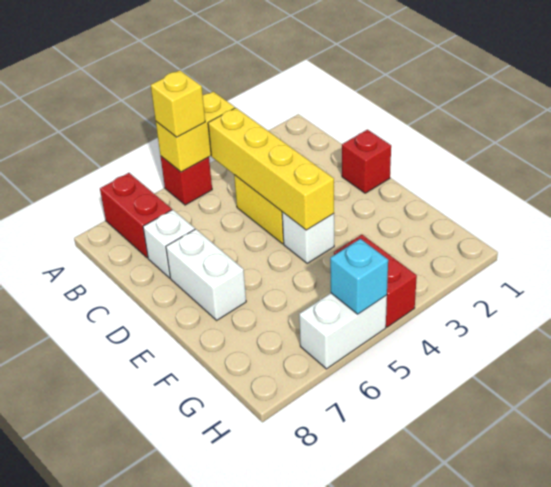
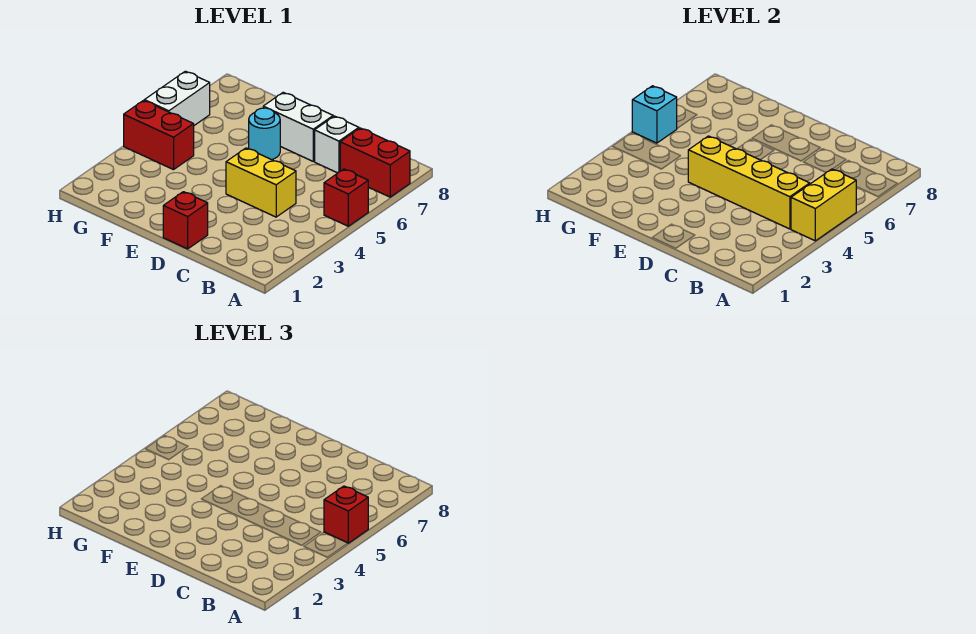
yellow 1x1 brick [151,70,205,137] -> red 1x1 brick [324,486,368,543]
white 1x1 brick [282,212,334,263] -> none
none -> cyan 1x1 round brick [249,108,280,160]

